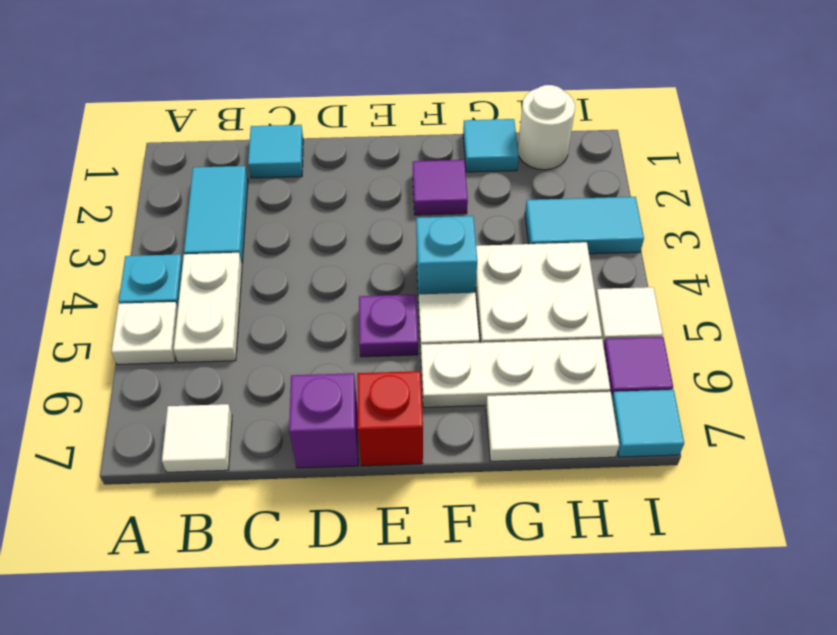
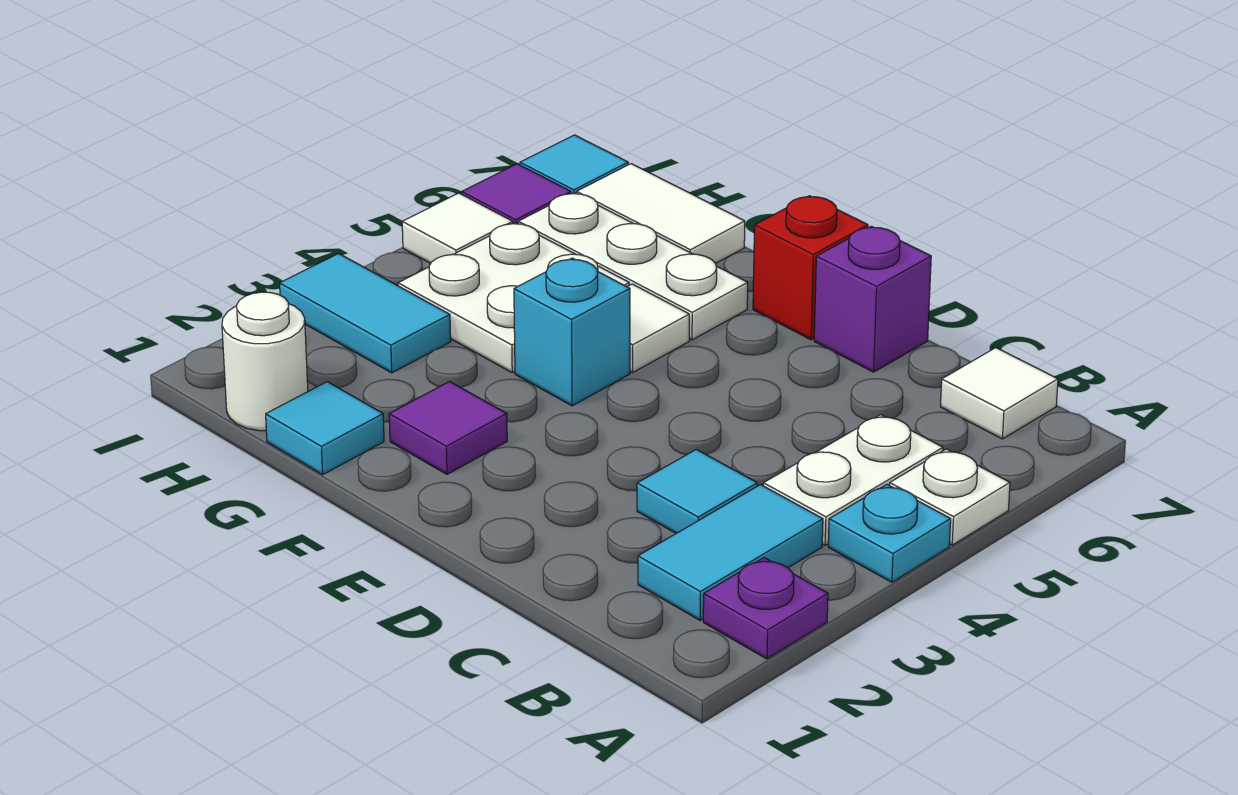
cyan 1x1 tile [248,125,303,178] -> cyan 1x1 tile moved to [637,449,757,533]
purple 1x1 plate [359,295,418,357] -> purple 1x1 plate moved to [703,558,828,659]

